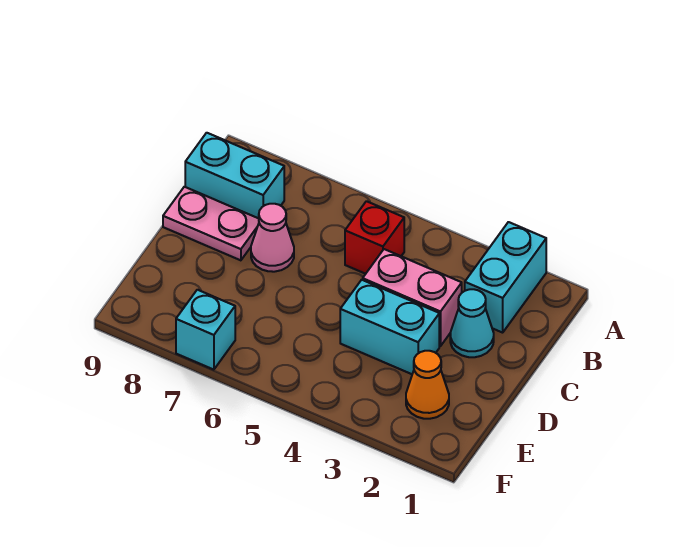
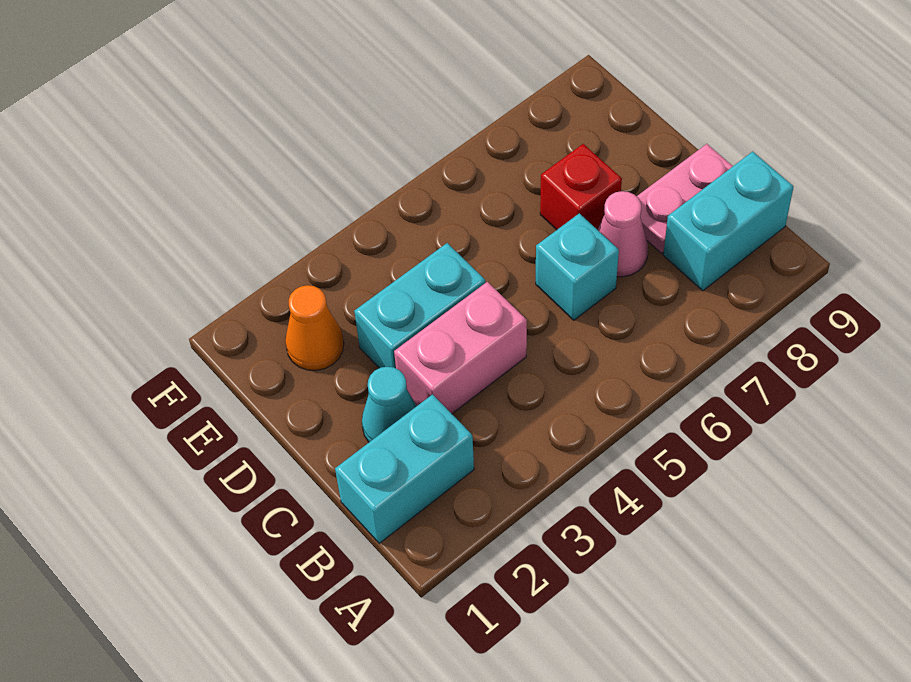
cyan 1x2 brick [465,222,546,333] -> cyan 1x2 brick turned to [335,395,474,543]
red 1x1 brick [345,201,404,274] -> red 1x1 brick moved to [540,144,622,230]
cyan 1x1 brick [176,290,235,370] -> cyan 1x1 brick moved to [536,213,619,320]

